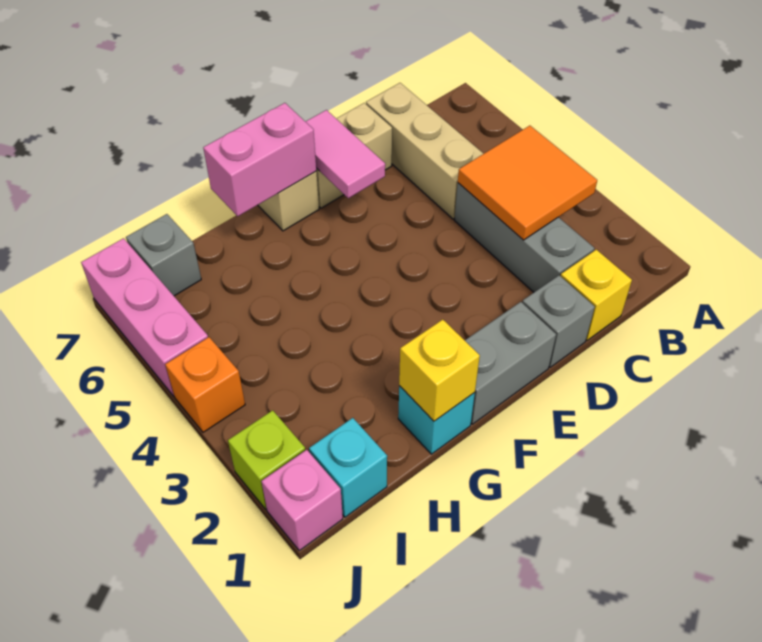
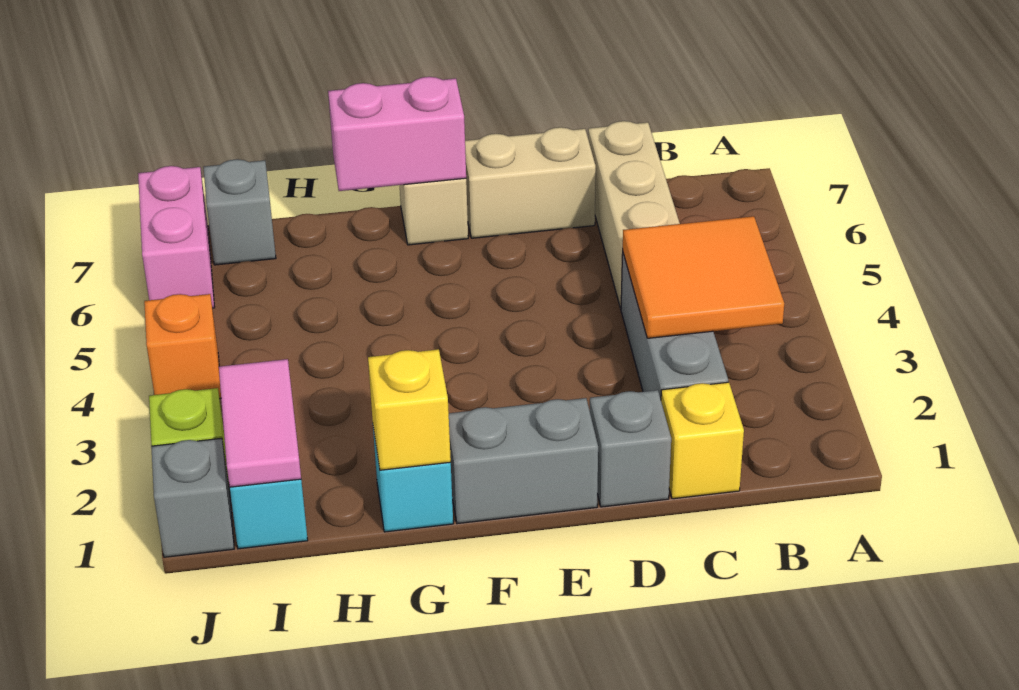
pink 1x2 tile [305,110,385,198] -> pink 1x2 tile moved to [219,359,301,487]
pink 1x1 brick [262,450,343,551] -> grey 1x1 brick [151,438,234,557]
pink 1x3 brick [81,238,208,396] -> pink 1x2 brick [138,166,215,308]

